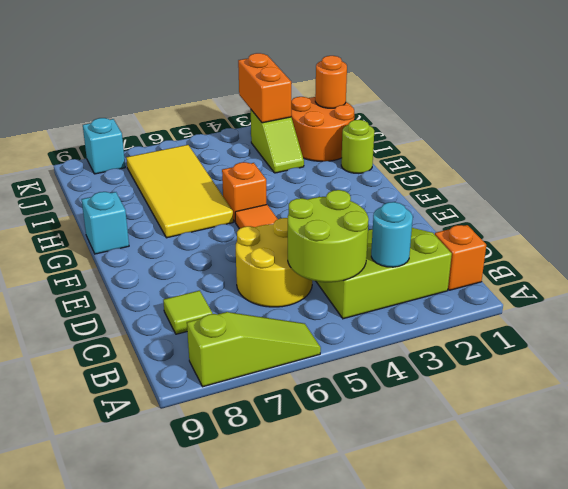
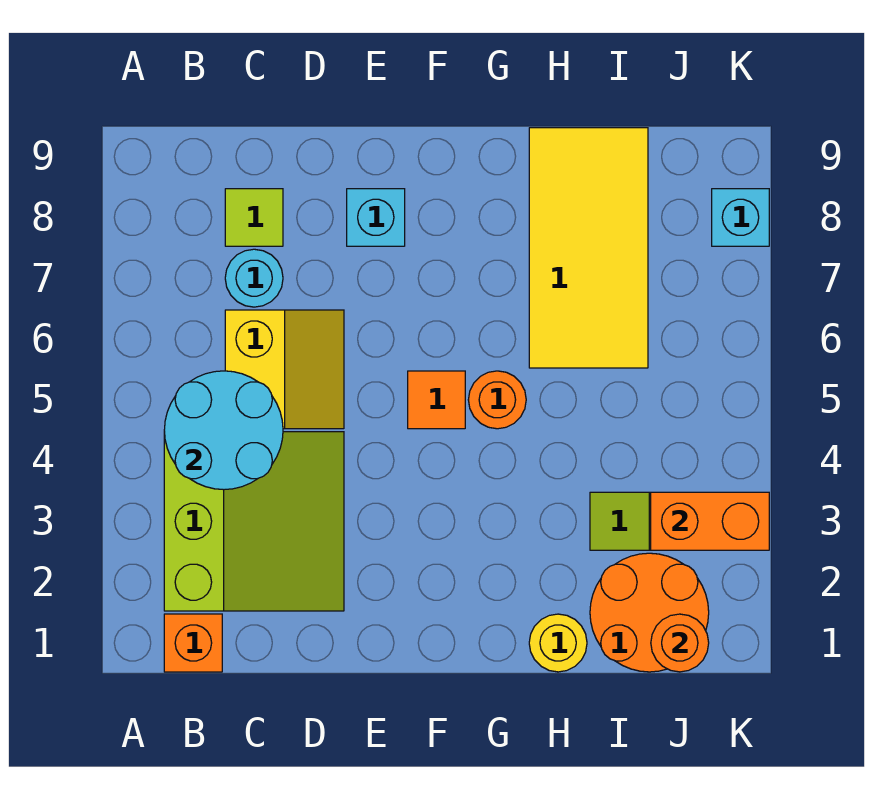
lime 1x3 slope [187,312,321,387] -> none
cyan 1x1 round brick [371,202,413,267] -> cyan 1x1 round brick moved to [225,249,283,307]
lime 2x2 round brick [288,190,369,282] -> cyan 2x2 round brick [164,371,283,490]
yellow 2x2 round brick [236,218,312,307] -> yellow 2x2 slope [225,310,344,429]
orange 1x1 brick [222,162,266,222] -> orange 1x1 round brick [468,371,526,429]
yellow 2x4 tile [126,145,233,238] -> yellow 2x4 tile turned to [529,128,648,368]
cyan 1x1 brick [82,192,129,254] -> cyan 1x1 brick moved to [347,189,405,246]
lime 1x1 round brick [341,120,374,173] -> yellow 1x1 round brick [529,614,587,672]

